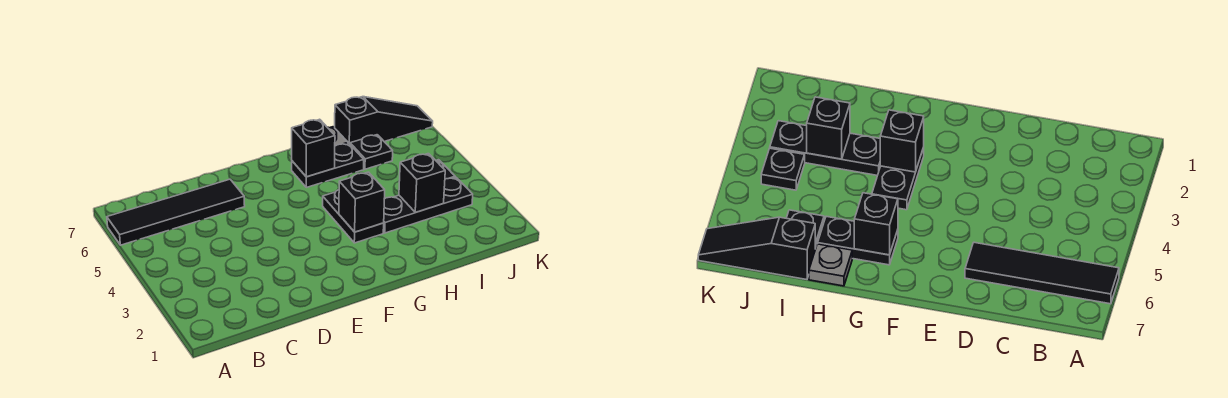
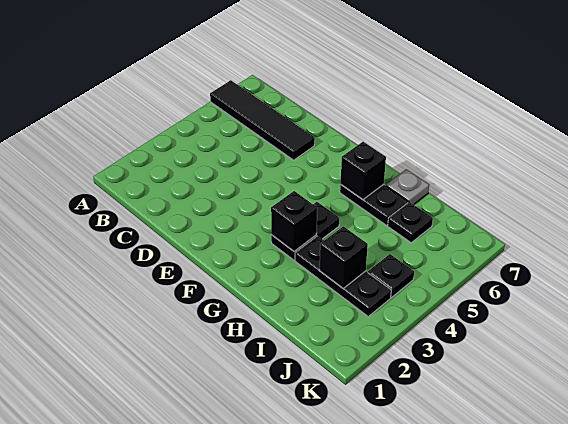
black 1x3 slope [335,97,433,144] -> none

